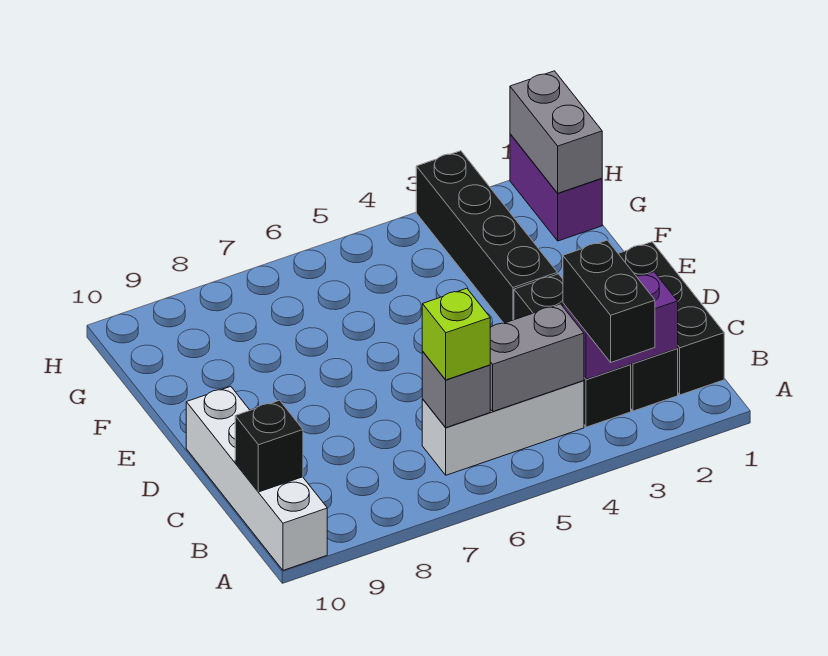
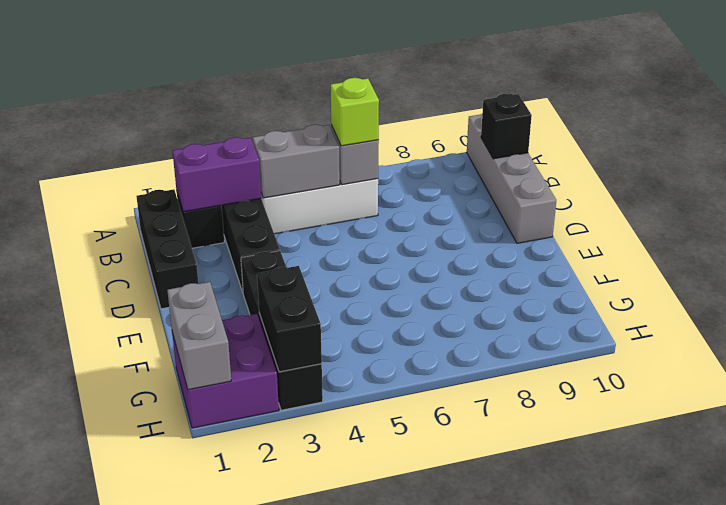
black 1x2 brick [563,240,655,362] -> black 1x2 brick moved to [257,266,322,372]
white 1x4 brick [186,387,327,570] -> grey 1x4 brick [467,114,556,243]
purple 1x2 brick [510,134,602,241] -> purple 2x2 brick [172,314,279,428]

